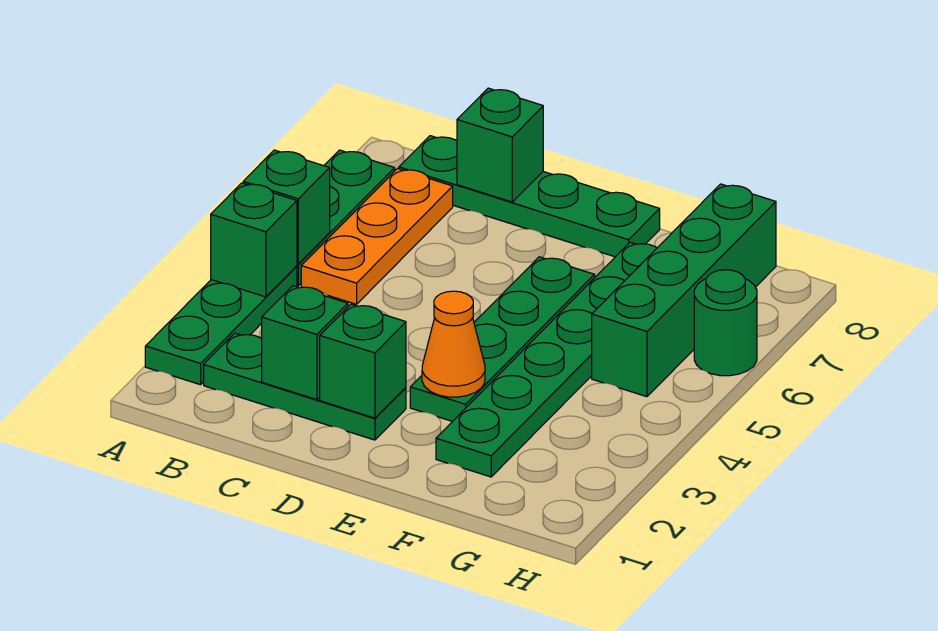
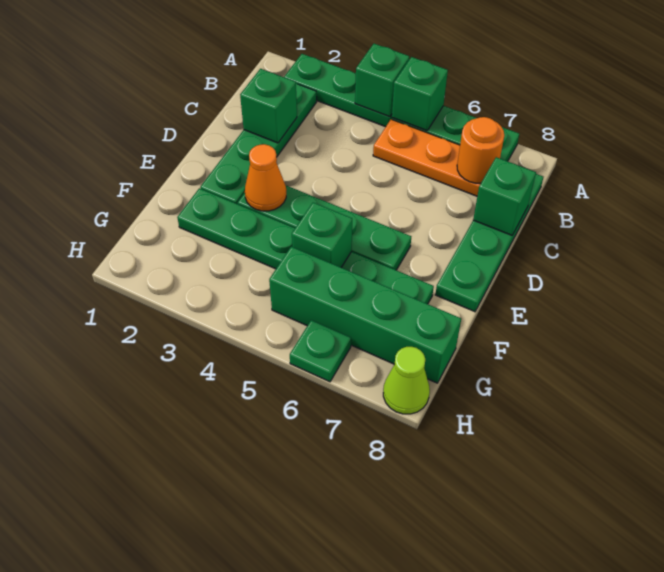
green 1x3 plate [204,333,406,440] -> green 1x4 plate [200,83,317,204]
none -> orange 1x1 round brick [457,117,504,183]
green 1x1 brick [320,304,406,418] -> green 1x1 brick moved to [292,202,352,267]
green 1x1 round brick [694,270,757,376] -> green 1x1 plate [290,320,351,382]
none -> lime 1x1 cone [383,347,430,414]

